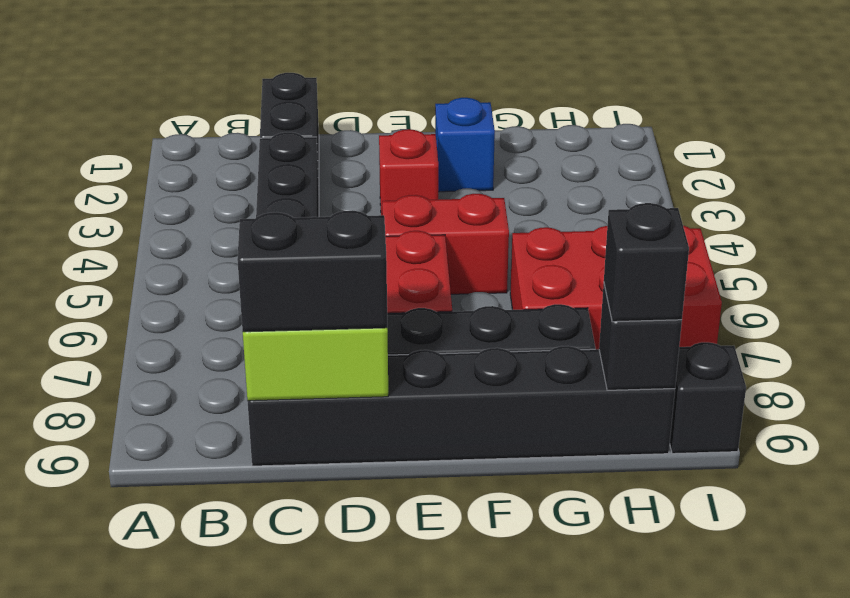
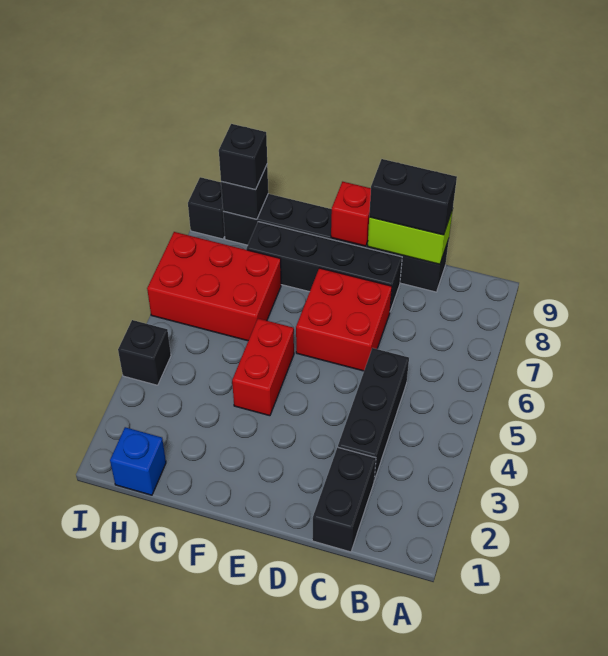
red 1x1 brick [379,129,438,215] -> red 1x1 brick moved to [331,182,371,246]
red 1x2 brick [382,194,509,294] -> red 1x2 brick turned to [232,319,294,416]
blue 1x1 brick [435,98,495,192] -> blue 1x1 brick moved to [110,427,166,495]
none -> black 1x1 brick [118,320,171,385]

